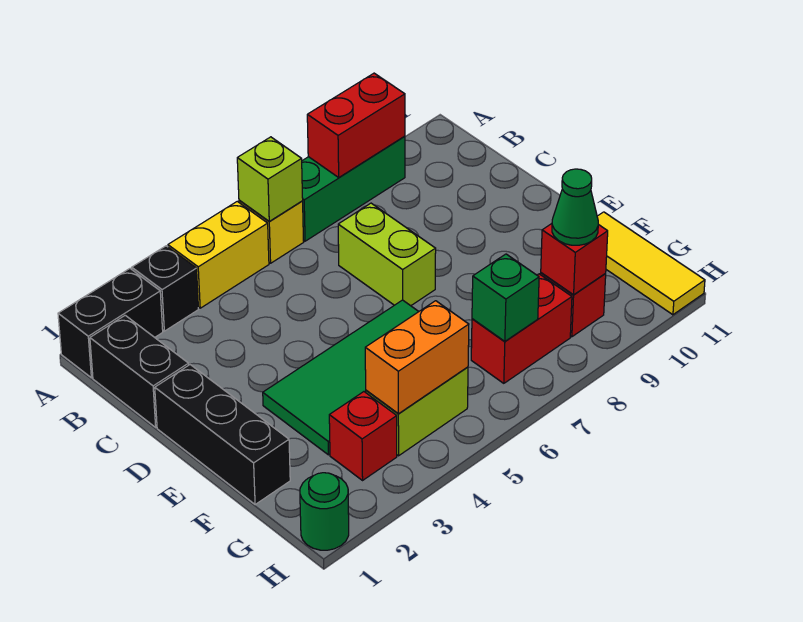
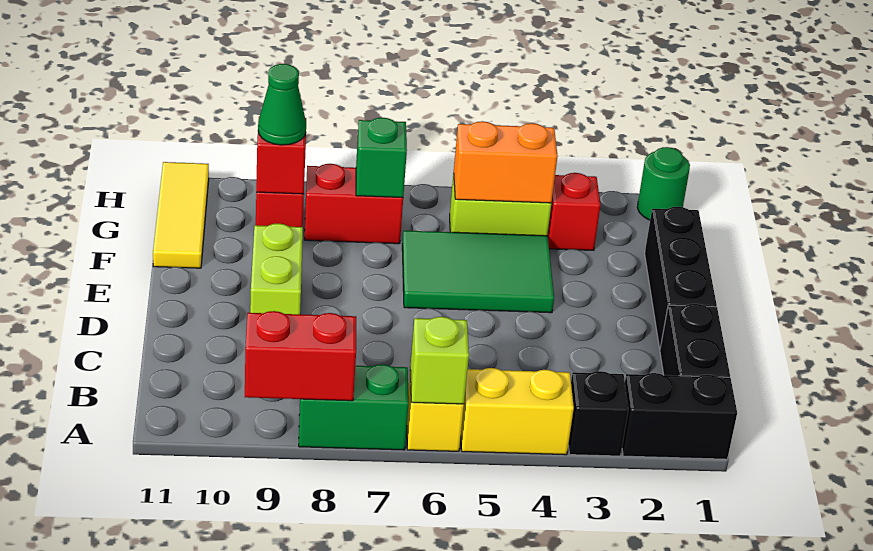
green 1x3 brick [302,136,405,241] -> green 1x2 brick [299,364,409,450]
lime 1x2 brick [338,203,436,306] -> lime 1x2 brick moved to [250,223,303,314]
green 2x4 tile [263,300,419,455] -> green 2x3 tile [402,231,554,313]

